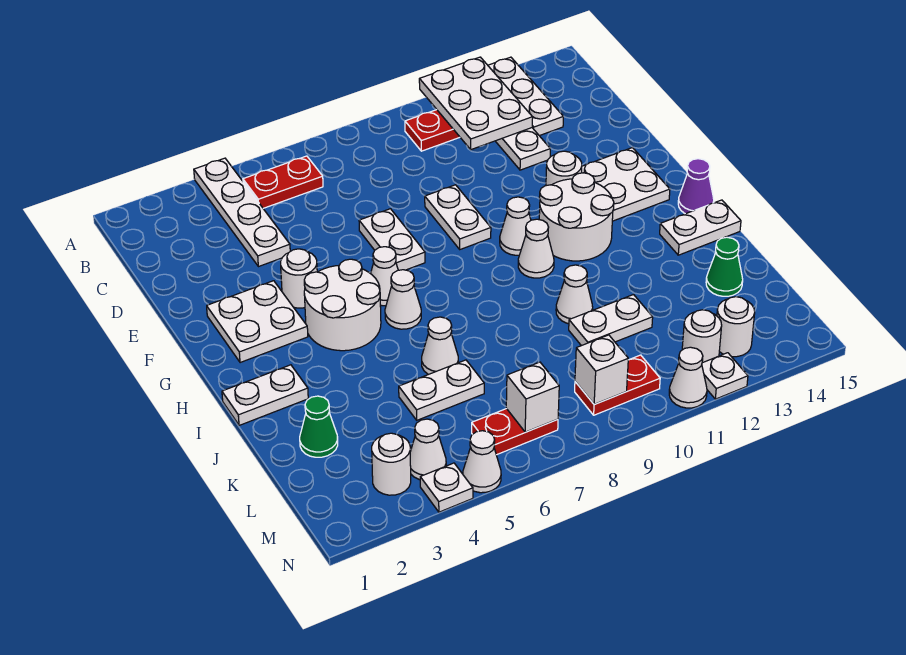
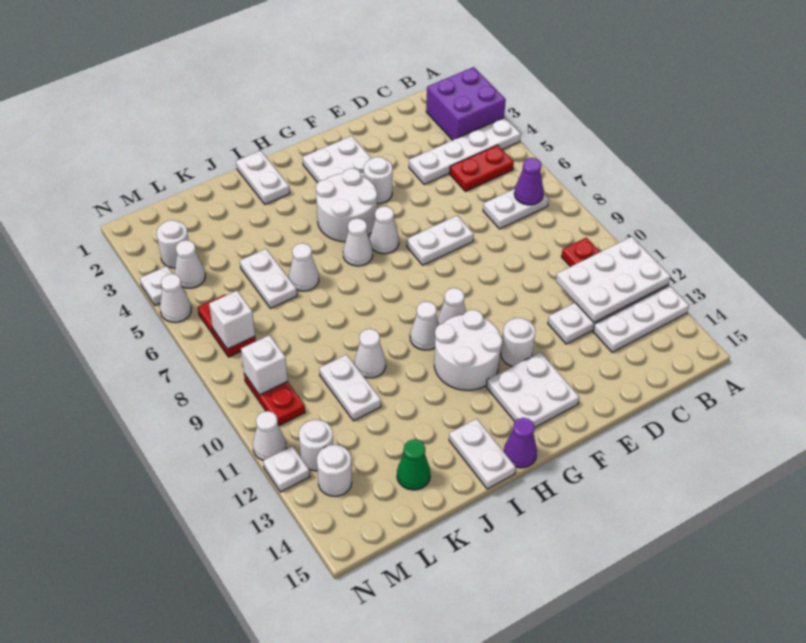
none -> purple 2x2 brick [426,67,506,140]
red 1x2 plate [243,156,323,208] -> red 1x2 plate turned to [450,145,514,191]
none -> purple 1x1 cone [514,158,544,205]
white 1x2 plate [425,185,491,249] -> white 1x2 plate moved to [483,189,549,229]
green 1x1 cone [300,396,338,457] -> none

